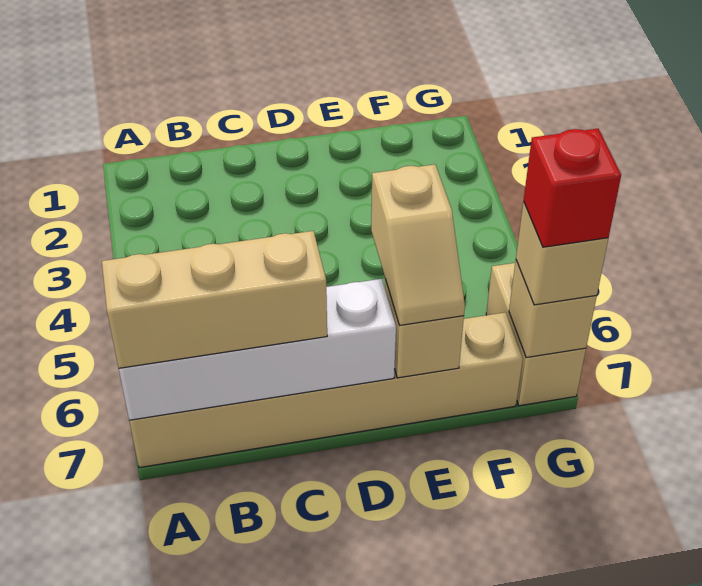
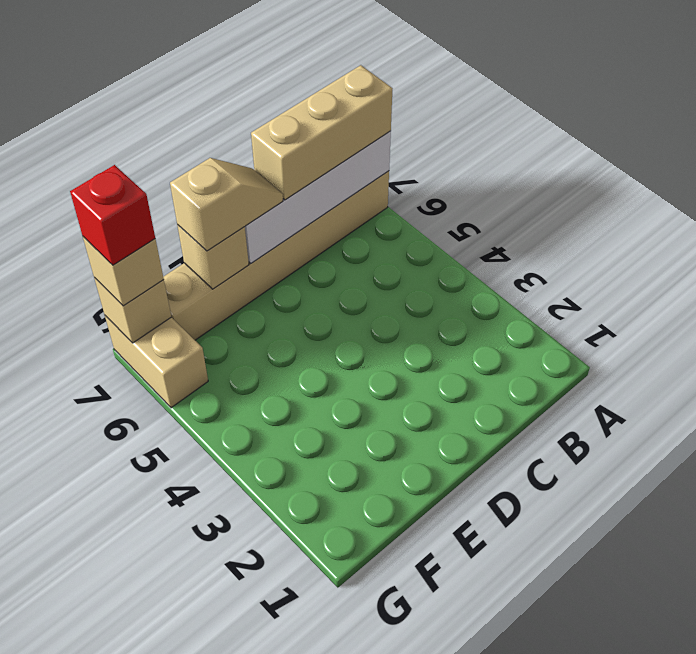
tan 1x2 slope [371,164,465,325] -> tan 1x2 slope turned to [170,158,283,251]

